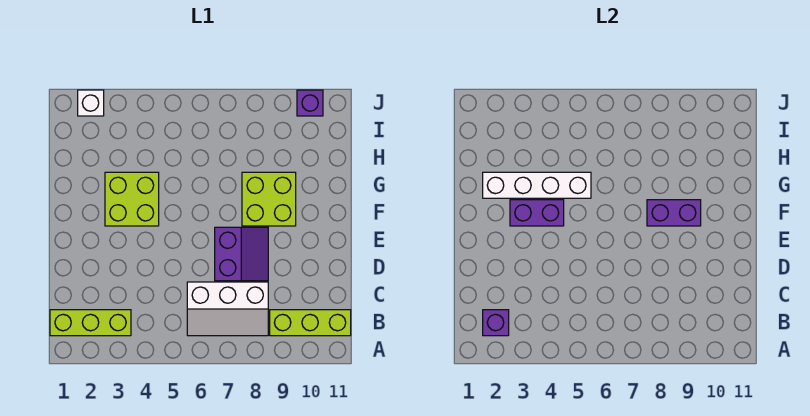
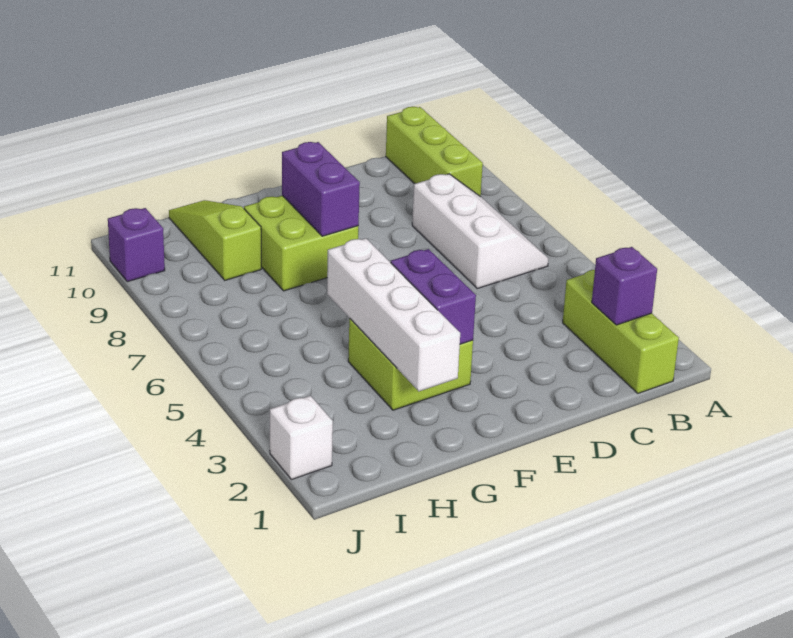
purple 2x2 slope [215,227,268,281] -> none
none -> lime 1x3 slope [169,200,261,280]

